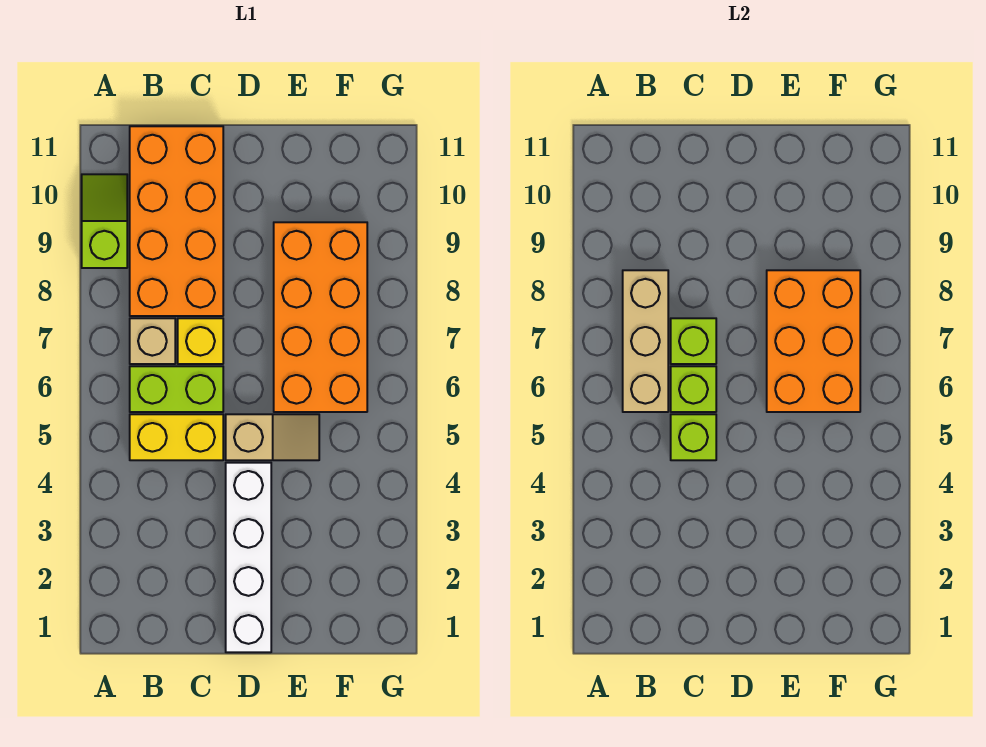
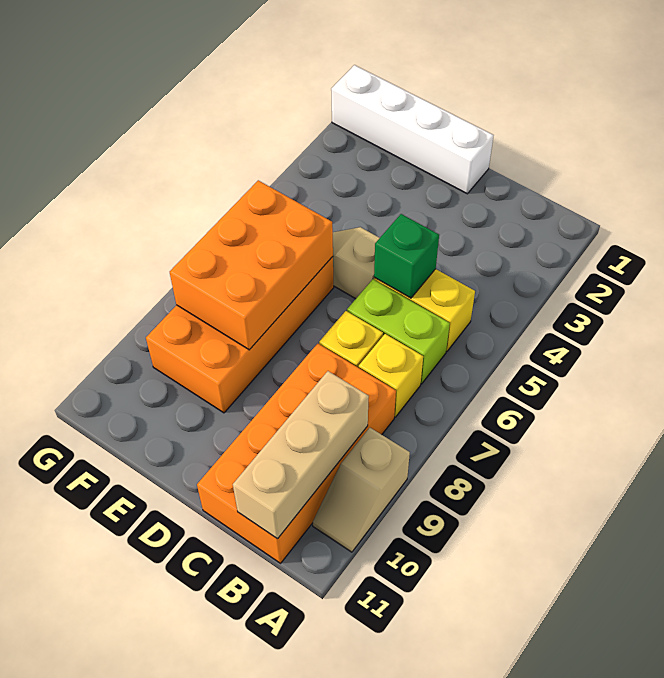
lime 1x2 slope [82,174,127,268] -> tan 1x2 slope [313,428,410,552]
tan 1x3 brick [623,270,668,412] -> tan 1x3 brick moved to [233,371,369,539]
tan 1x1 brick [130,318,175,364] -> yellow 1x1 brick [359,334,423,417]
lime 1x1 brick [671,414,716,460] -> green 1x1 brick [374,214,439,298]
lime 1x1 brick [671,366,716,412] -> none
lime 1x1 brick [671,318,716,364] -> none
white 1x4 brick [226,463,271,652] -> white 1x4 brick turned to [331,65,494,194]

